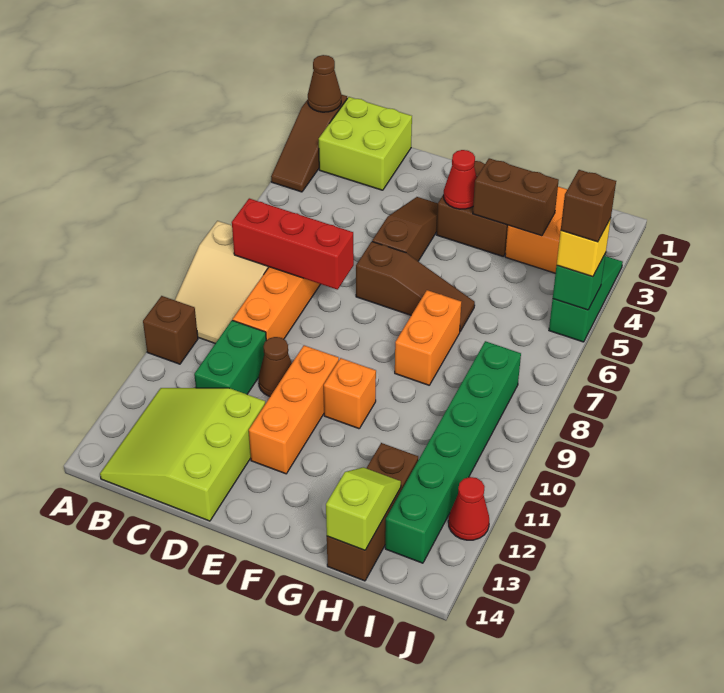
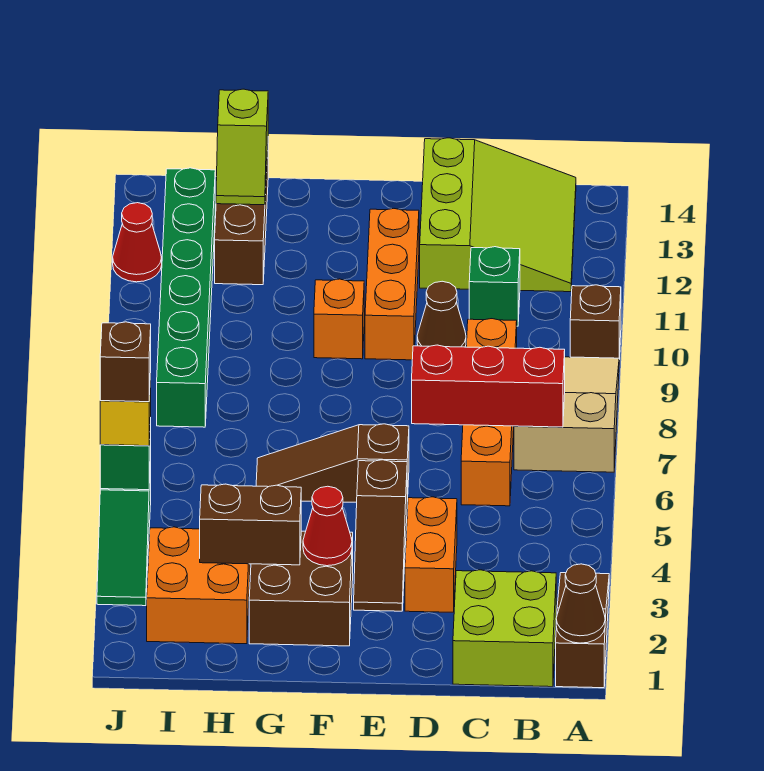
green 1x2 brick [194,320,266,394] -> green 1x1 brick [469,247,520,326]
orange 1x2 brick [395,290,461,385] -> orange 1x2 brick moved to [405,497,457,612]

